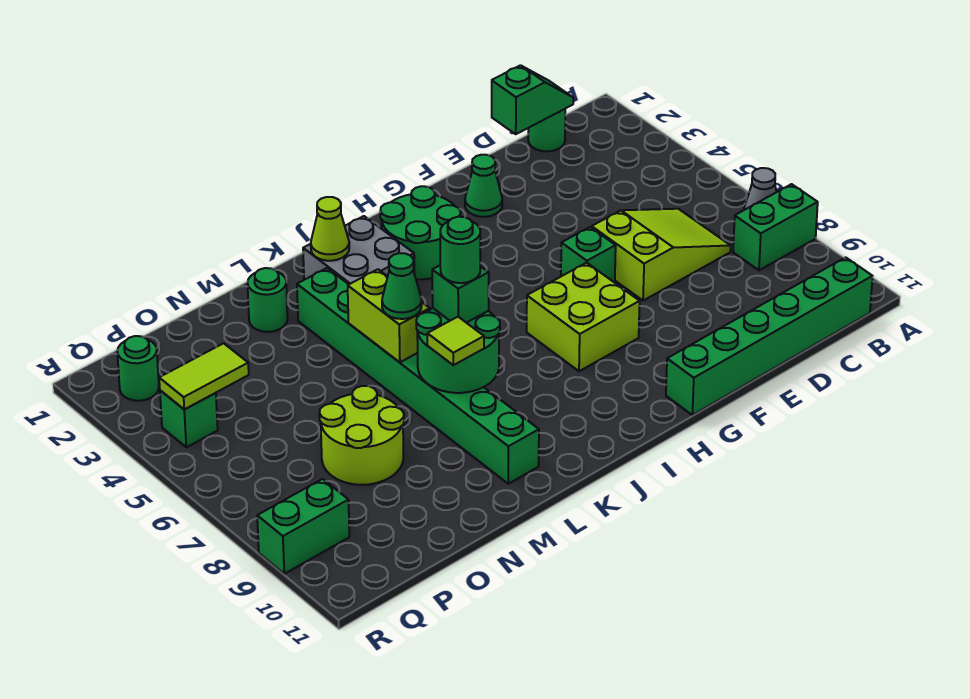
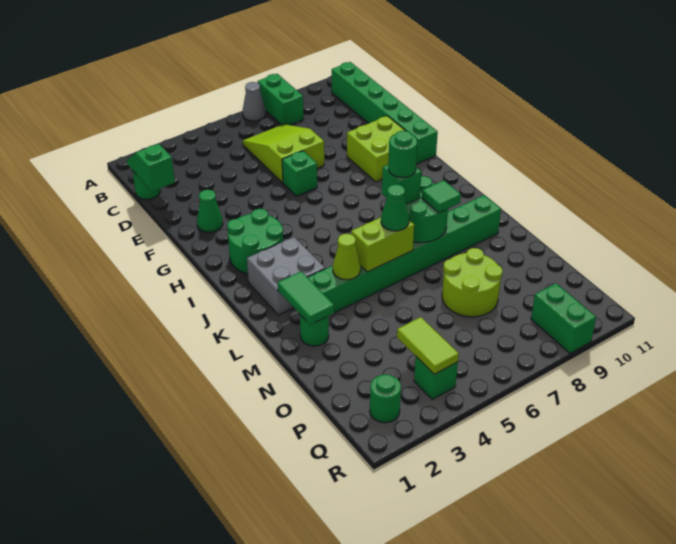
lime 2x2 brick [527,263,640,371] -> lime 2x2 brick moved to [347,116,405,182]
lime 1x1 cone [311,197,349,261] -> lime 1x1 cone moved to [333,234,361,280]
none -> green 1x2 tile [278,271,334,325]
lime 1x1 tile [427,317,484,365] -> green 1x1 tile [422,180,461,213]

